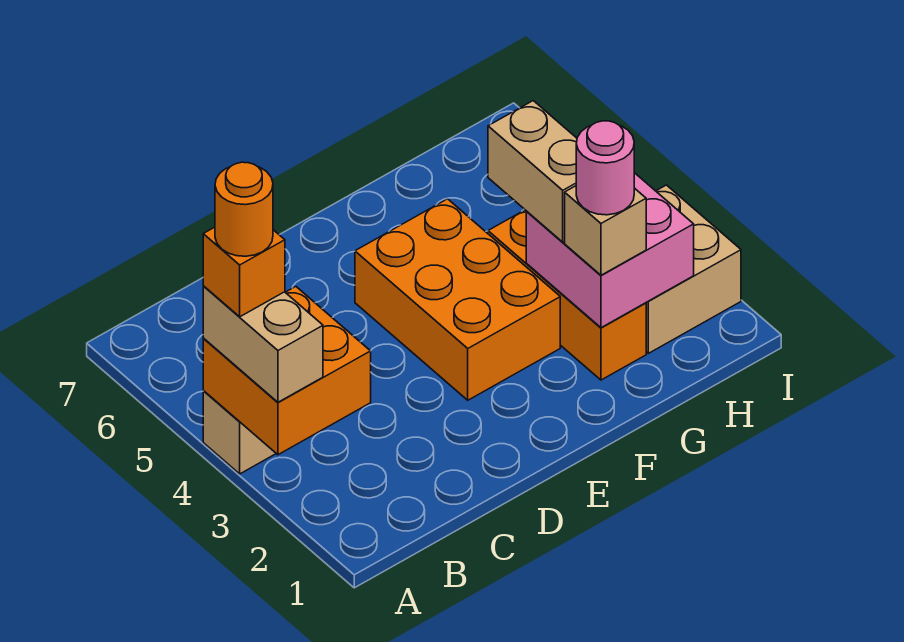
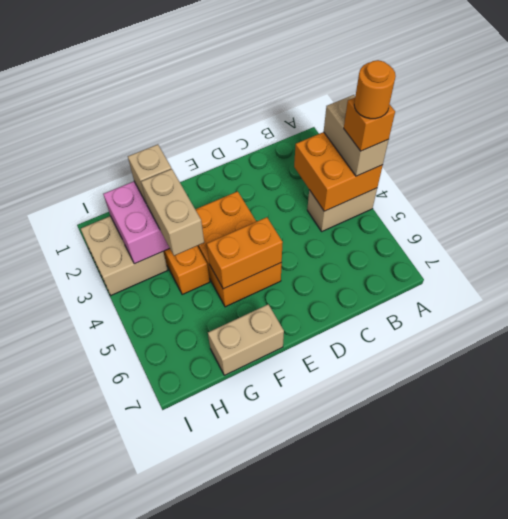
none -> orange 1x2 brick [207,217,283,289]
none -> tan 1x2 brick [208,304,284,375]
pink 1x1 round brick [576,121,634,215] -> none

